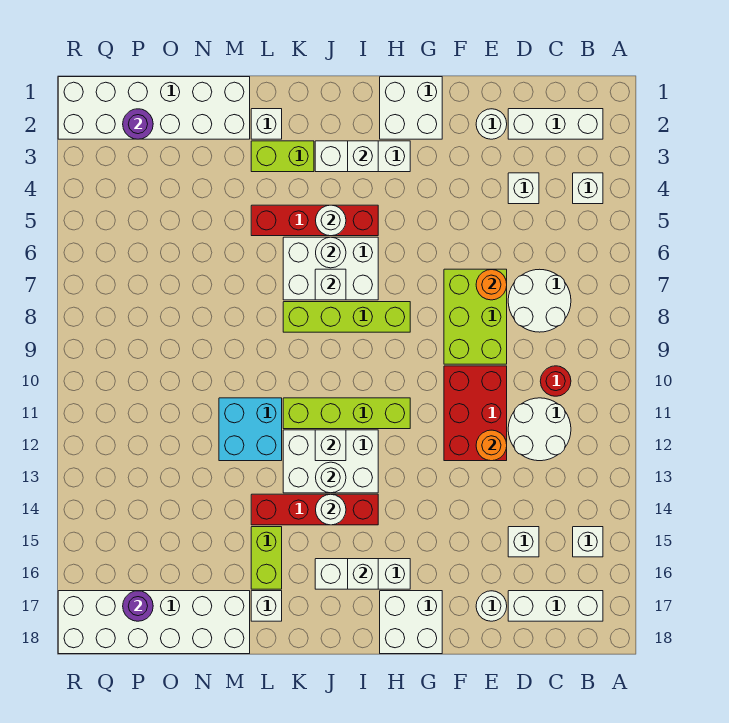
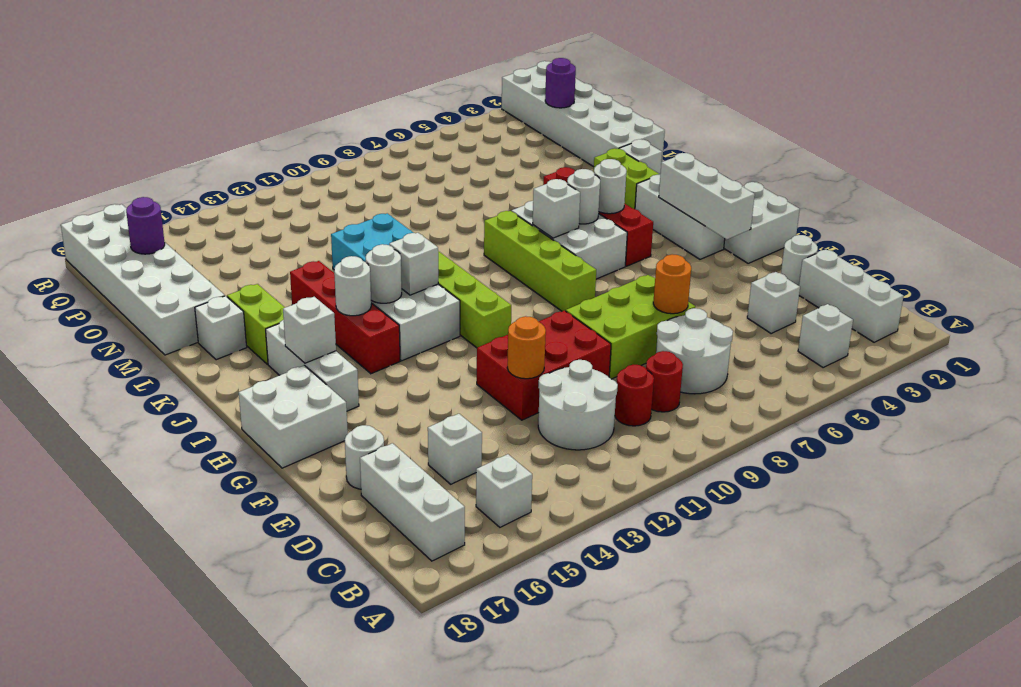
none -> red 1x1 round brick [646,351,683,412]
white 1x1 brick [348,141,378,172] -> white 1x3 brick [659,153,755,239]
lime 1x2 brick [251,527,282,589] -> lime 1x2 brick turned to [227,284,285,364]

